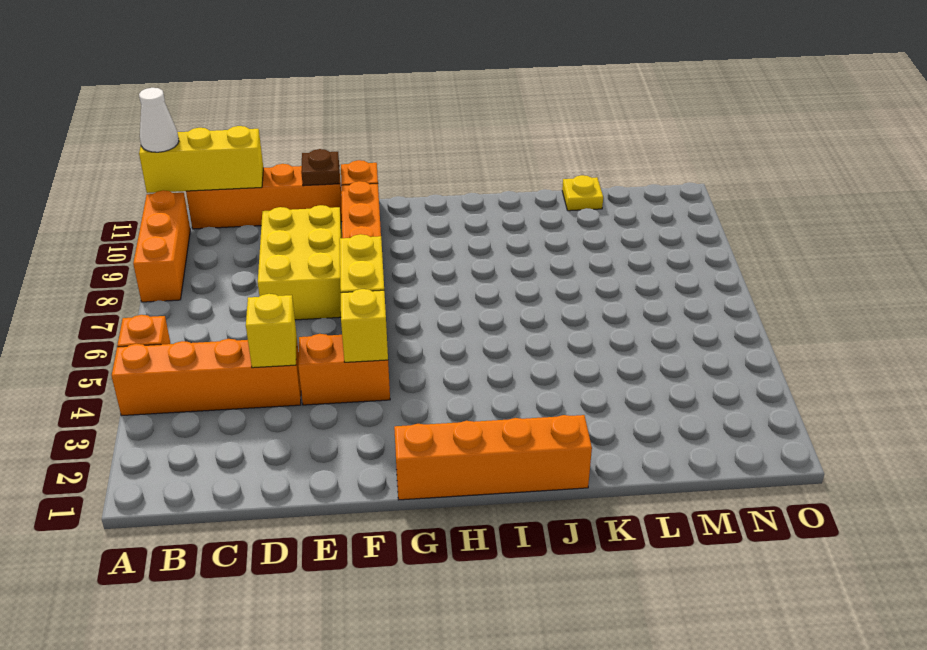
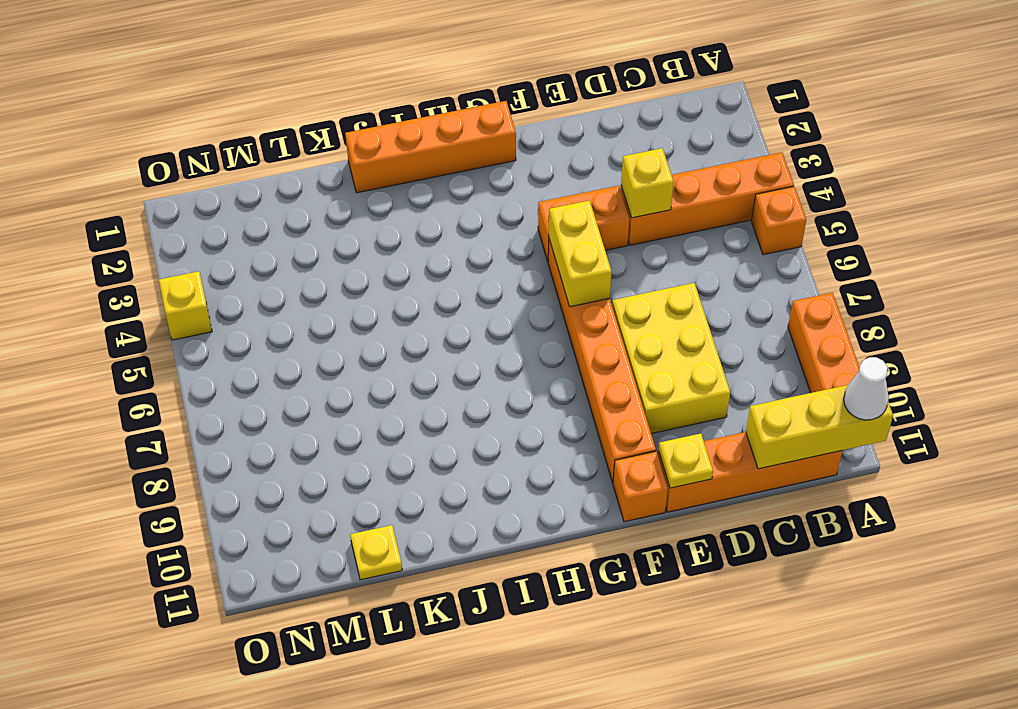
brown 1x1 plate [301,149,339,186] -> yellow 1x1 plate [659,434,713,488]
yellow 1x1 brick [341,289,388,362] -> yellow 1x1 brick moved to [159,271,212,340]

